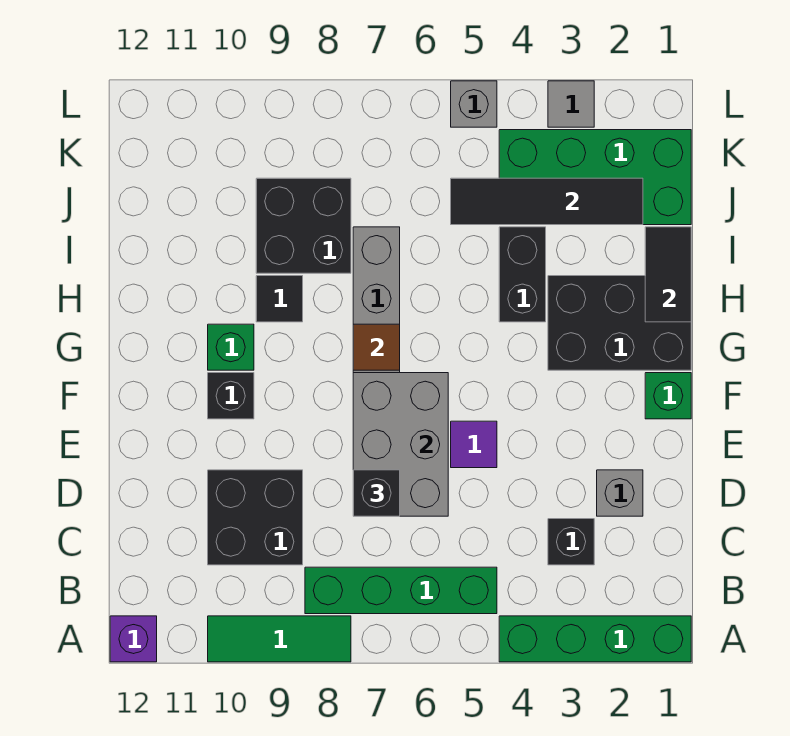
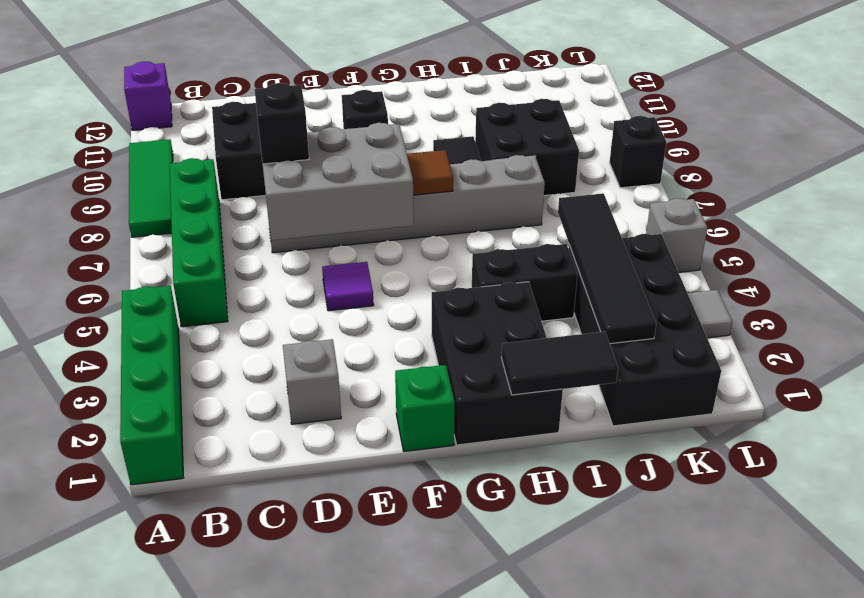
black 1x1 brick [548,519,594,565] -> black 1x1 brick moved to [610,116,666,188]
green 1x1 brick [208,324,254,370] -> none
green 2x4 brick [499,130,691,225] -> black 2x4 brick [568,234,721,426]

